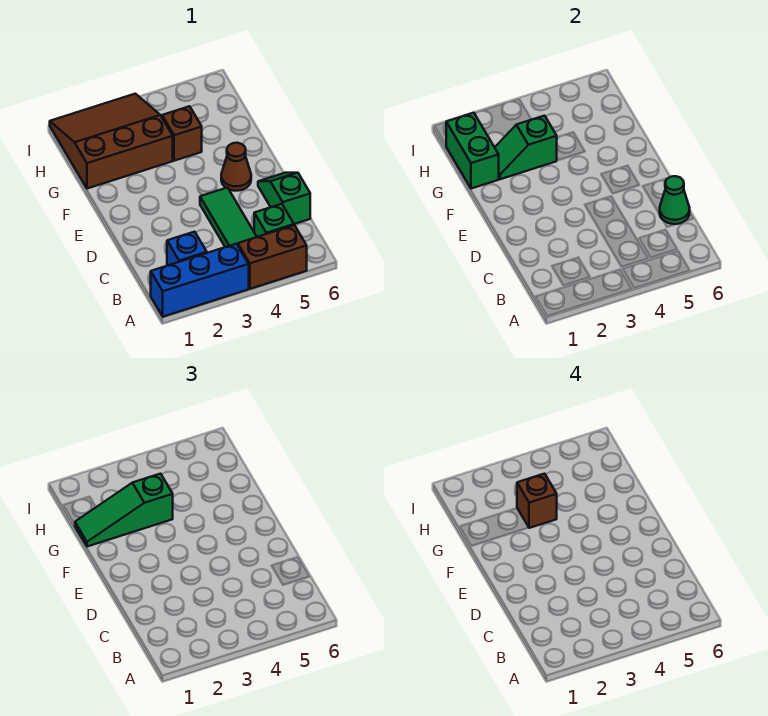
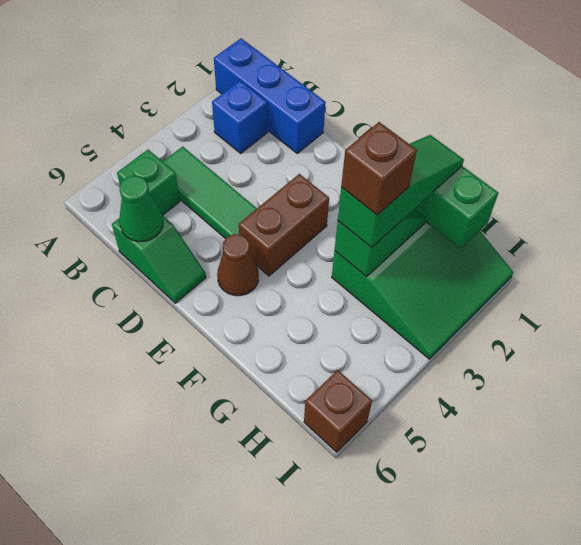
blue 1x3 brick [151,244,249,317] -> blue 1x3 brick turned to [214,38,326,153]
brown 1x2 brick [238,225,307,289] -> brown 1x2 brick moved to [239,174,329,276]
brown 3x3 slope [50,94,173,189] -> green 3x3 slope [332,221,513,359]
brown 1x1 brick [162,106,202,161] -> brown 1x1 brick moved to [304,370,372,452]

